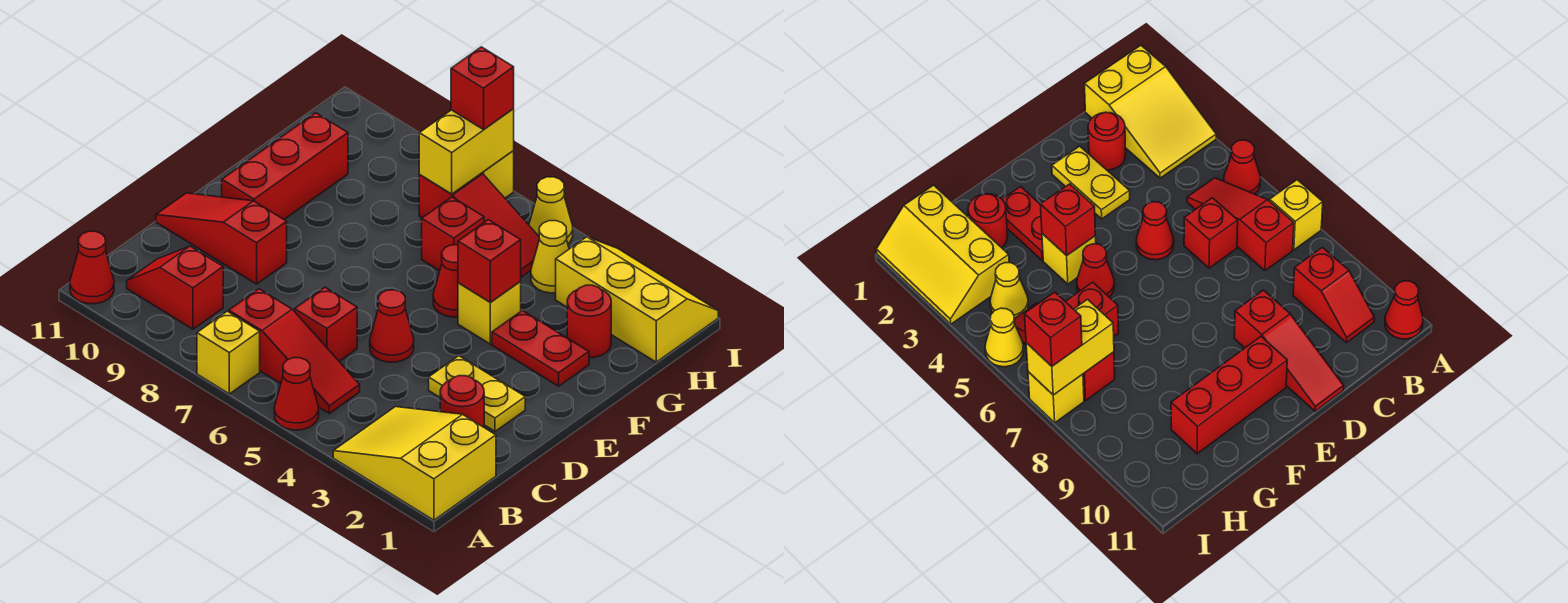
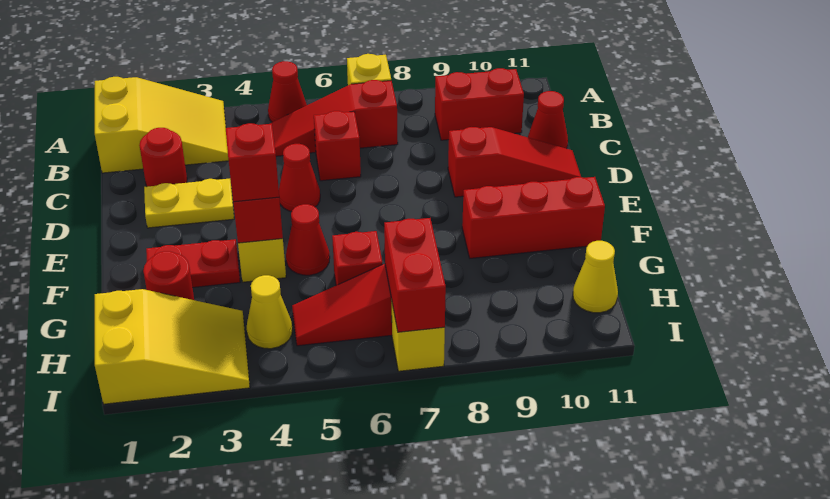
red 1x1 cone [70,231,114,304] -> red 1x1 cone moved to [528,91,568,149]
red 1x2 slope [127,246,223,329] -> red 1x2 brick [435,68,524,140]
red 1x3 brick [222,113,348,219] -> red 1x3 brick turned to [462,177,605,258]
yellow 2x3 slope [556,237,718,362] -> yellow 2x3 slope turned to [95,289,250,404]
yellow 1x2 brick [419,109,514,194] -> red 1x2 brick [384,218,446,332]
yellow 1x1 cone [529,177,573,243] -> yellow 1x1 cone moved to [573,241,618,313]
red 1x1 brick [451,47,514,130] -> red 1x1 brick moved to [226,123,279,202]

